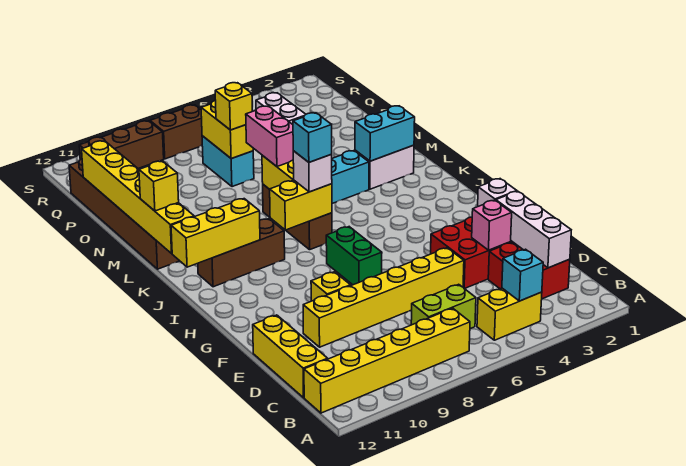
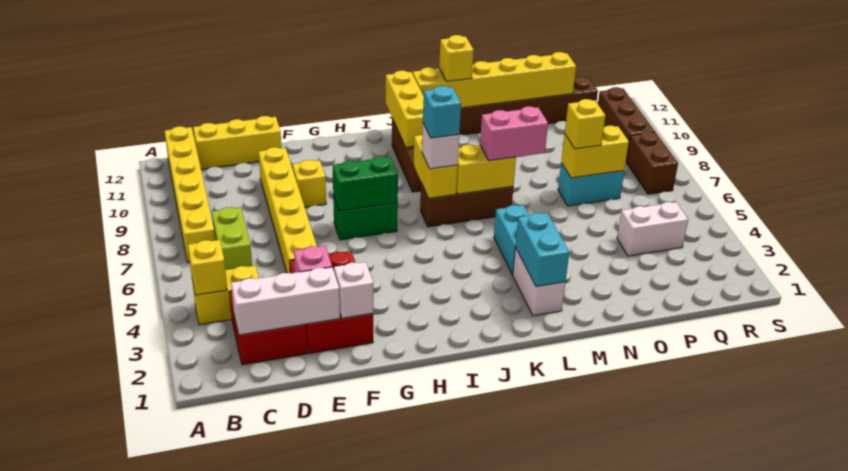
yellow 1x2 brick [477,288,542,340] -> yellow 1x2 brick turned to [192,266,259,325]
cyan 1x1 brick [502,249,543,301] -> yellow 1x1 brick [188,240,227,295]
none -> green 1x2 brick [333,156,398,211]

